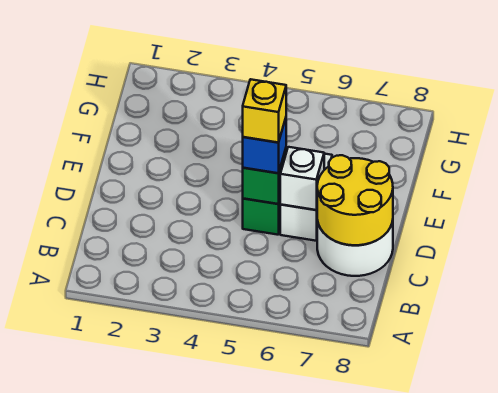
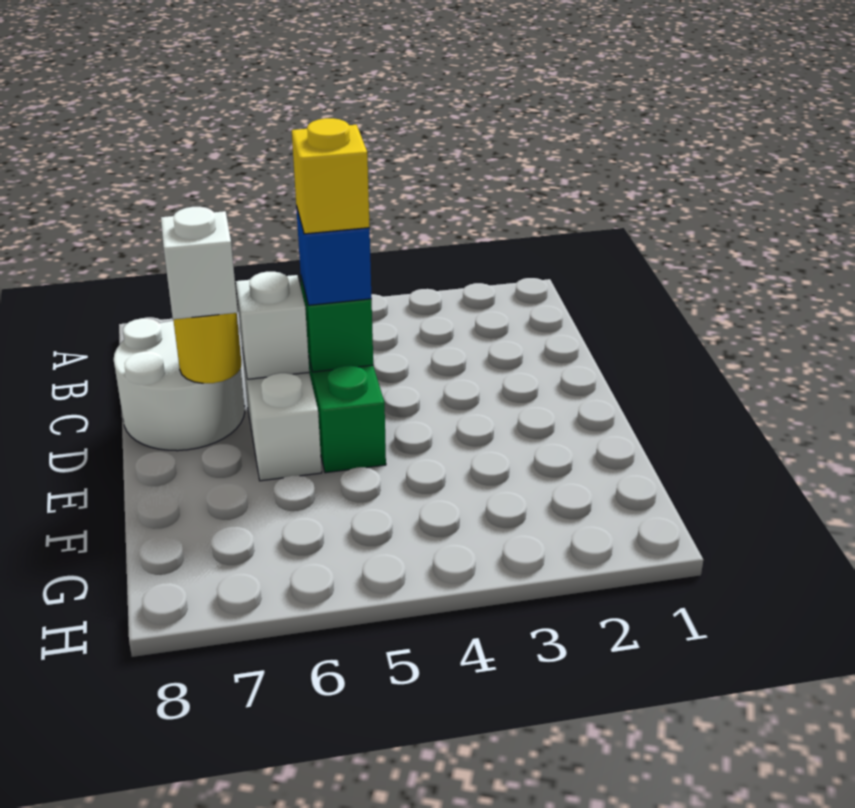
yellow 2x2 round brick [317,155,393,245] -> yellow 1x1 round brick [173,313,241,383]
none -> white 1x1 brick [161,207,238,319]

